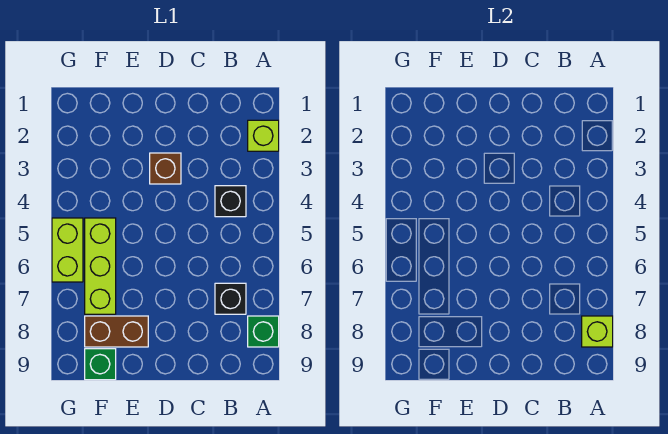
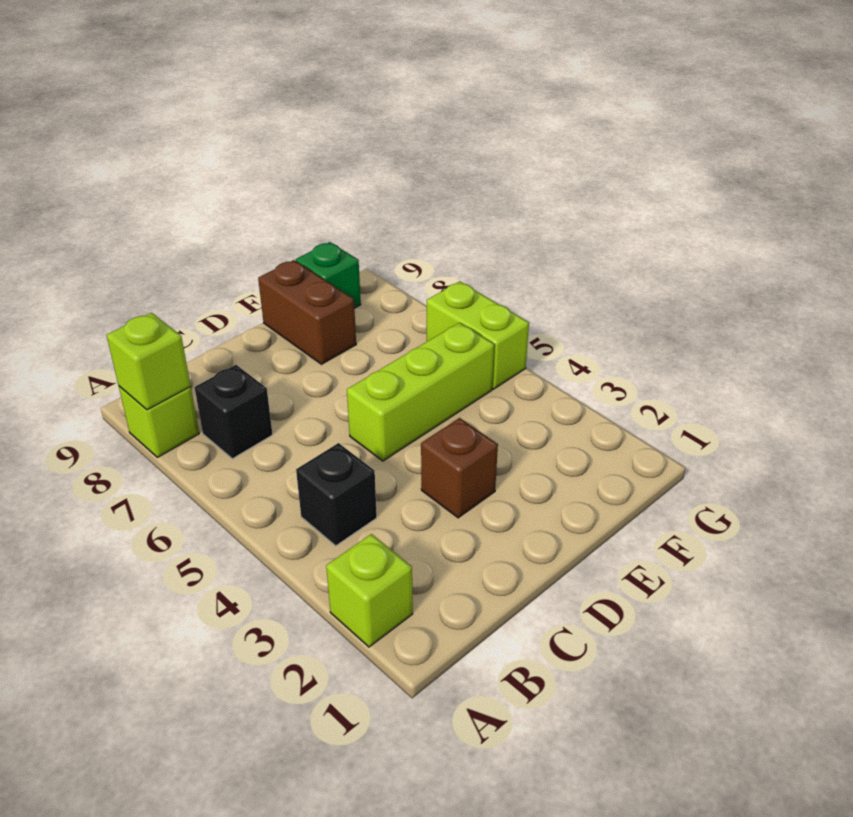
green 1x1 brick [248,316,279,347] -> lime 1x1 brick [119,386,199,457]
brown 1x2 brick [85,316,148,347] -> brown 1x2 brick turned to [258,260,356,364]
lime 1x3 brick [85,218,116,314] -> lime 1x3 brick turned to [347,323,494,461]

